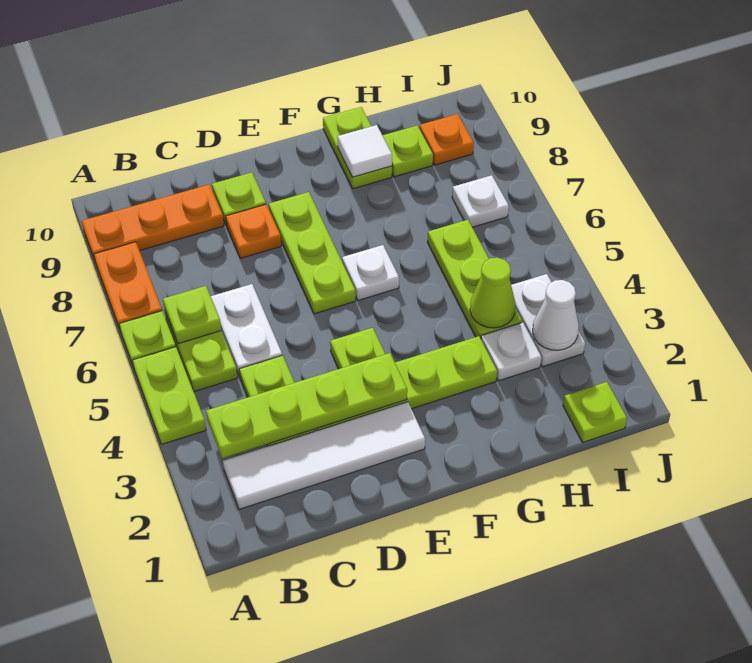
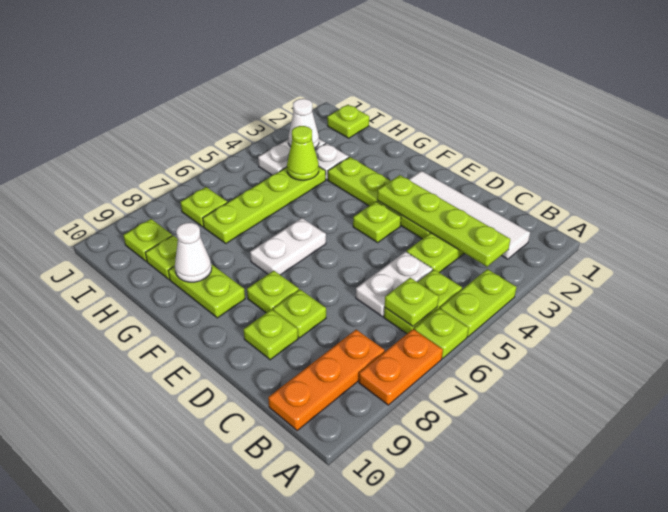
orange 1x3 plate [82,184,224,263] -> orange 1x3 plate turned to [268,330,385,430]
orange 1x1 plate [226,204,281,258] -> lime 1x1 plate [273,290,326,338]
lime 1x3 plate [269,192,356,314] -> lime 1x1 plate [247,271,299,313]
white 1x1 plate [342,245,399,300] -> white 1x2 plate [250,218,326,275]
lime 1x2 plate [323,107,392,189] -> lime 1x2 plate turned to [168,264,245,318]
white 1x1 tile [338,125,392,177] -> white 1x1 cone [175,223,212,282]
lime 1x3 plate [427,220,522,338] -> lime 1x4 plate [203,167,326,243]
white 1x1 plate [452,175,509,227] -> lime 1x1 plate [180,187,227,227]
orange 1x1 plate [419,114,474,165] -> lime 1x1 plate [123,219,172,262]

